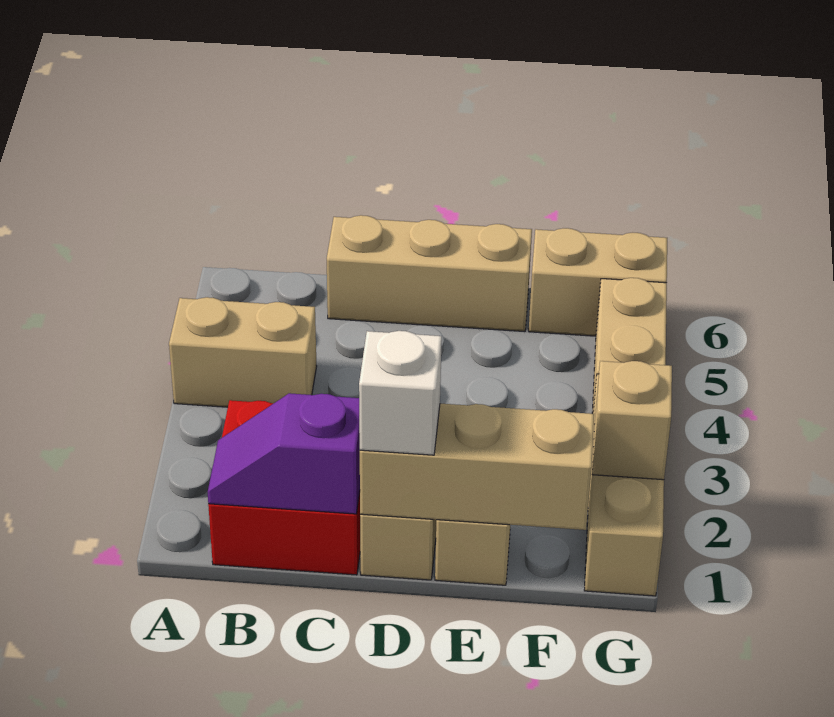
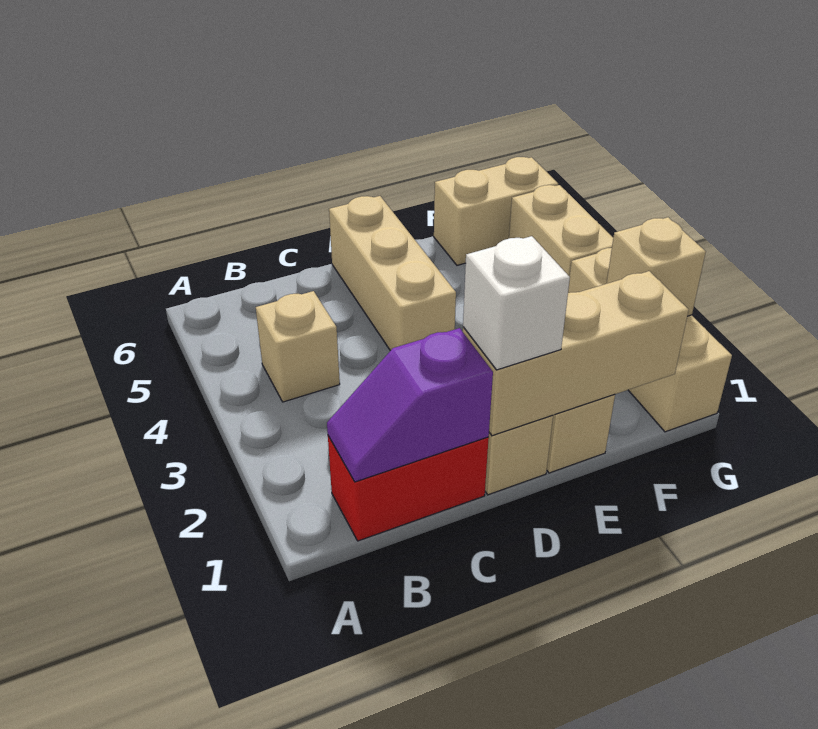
tan 1x2 brick [169,297,317,407] -> tan 1x1 brick [256,291,340,402]
red 2x2 brick [208,400,360,575] -> red 1x2 brick [328,436,489,541]
tan 1x3 brick [327,215,532,332] -> tan 1x3 brick turned to [329,196,456,351]

